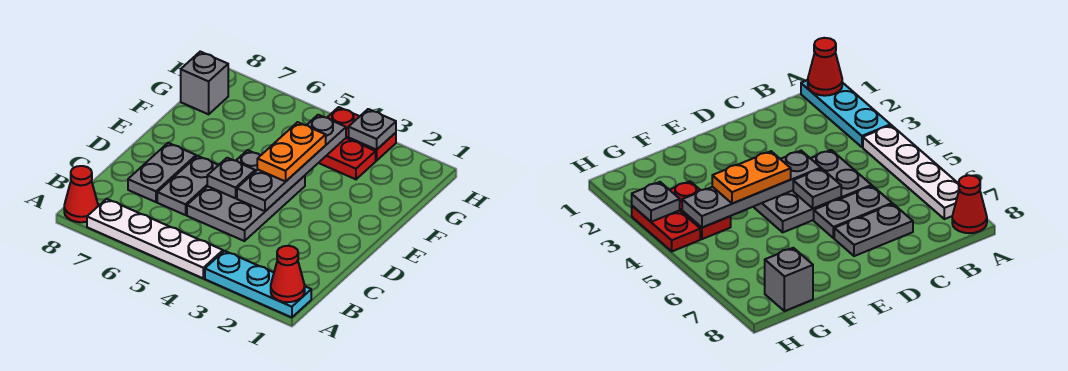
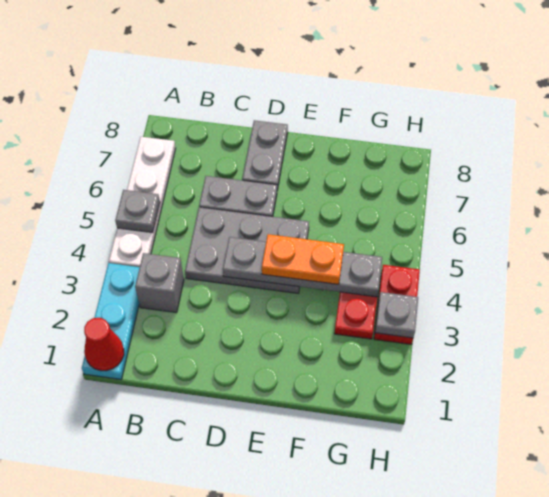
red 1x1 cone [64,166,98,222] -> none
grey 1x2 plate [128,143,196,202] -> grey 1x2 plate turned to [242,120,288,190]
grey 1x1 plate [207,158,255,198] -> grey 1x1 plate moved to [115,190,160,233]
grey 1x1 brick [181,52,228,114] -> grey 1x1 brick moved to [135,253,184,313]

